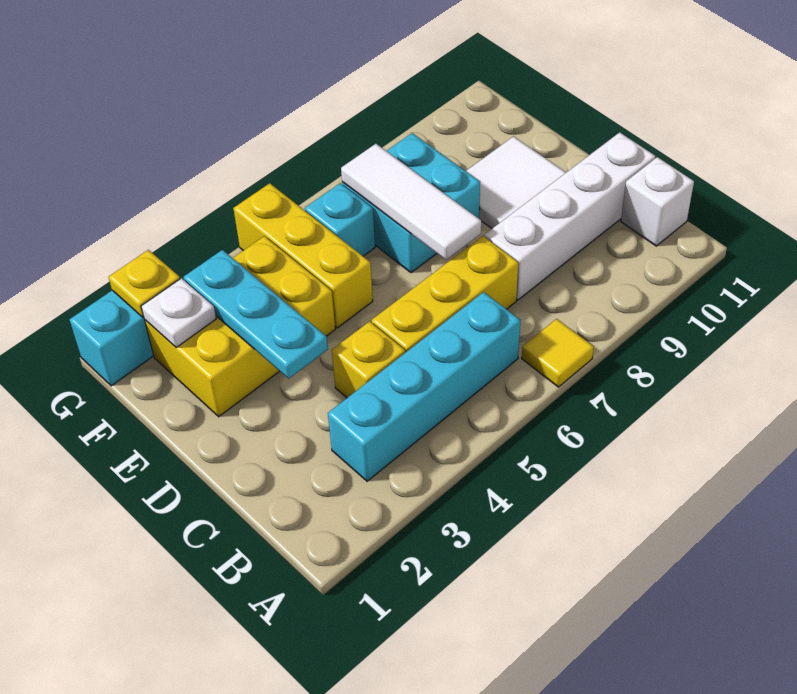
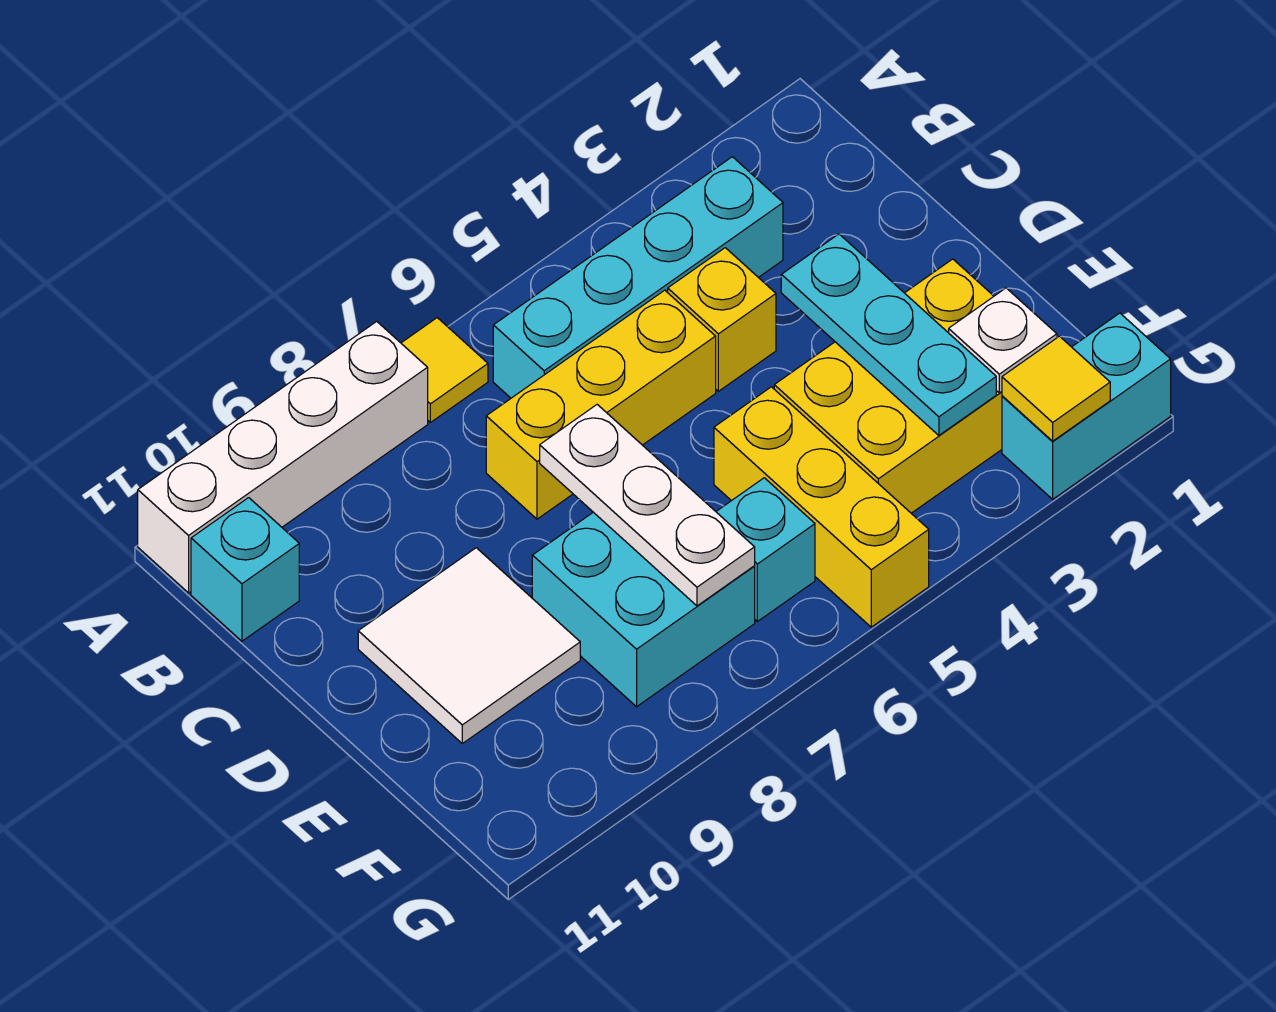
white 1x1 brick [621,157,694,246] -> cyan 1x1 brick [191,498,299,641]
white 1x4 brick [484,132,655,300] -> white 1x4 brick moved to [138,321,428,593]
white 1x3 tile [341,144,481,260] -> white 1x3 plate [540,405,755,606]
yellow 1x1 plate [109,250,180,317] -> yellow 1x1 tile [1002,336,1110,441]

